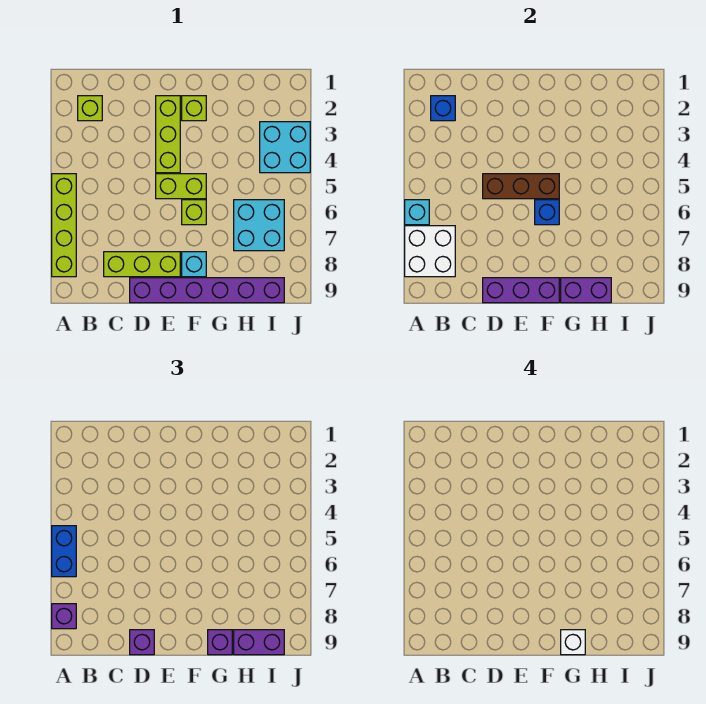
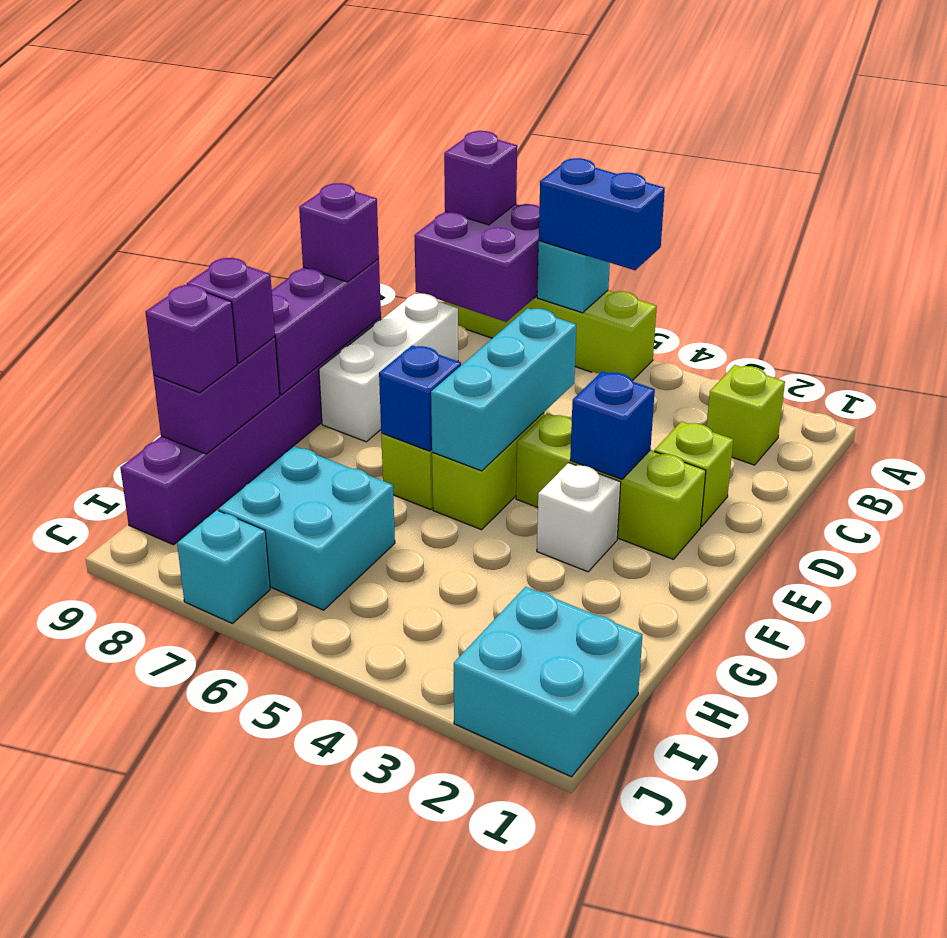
white 2x2 brick [405,226,455,277] -> purple 2x2 brick [414,204,540,322]
blue 1x1 brick [431,96,455,121] -> blue 1x1 brick moved to [570,371,655,479]
lime 1x3 brick [104,252,180,277] -> white 1x3 brick [319,293,458,442]
brown 1x3 brick [483,174,559,199] -> cyan 1x3 brick [431,308,576,471]
lime 1x1 brick [182,96,206,121] -> lime 1x1 brick moved to [654,421,733,527]
cyan 1x1 brick [182,252,206,277] -> cyan 1x1 brick moved to [177,510,270,623]
white 1x1 brick [561,630,585,655] -> white 1x1 brick moved to [537,463,621,572]
purple 1x2 brick [234,630,284,655] -> purple 1x1 brick [146,285,237,393]
cyan 2x2 brick [260,122,310,173] -> cyan 2x2 brick moved to [454,587,643,777]

